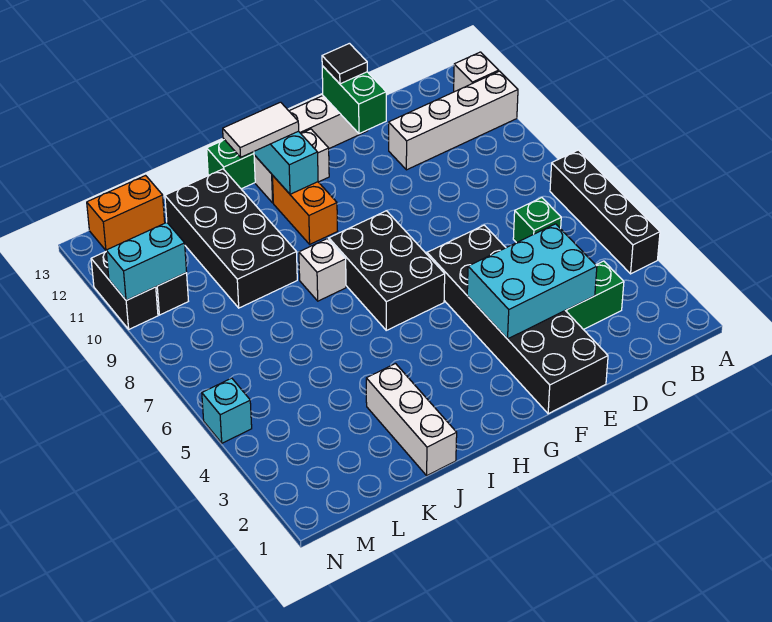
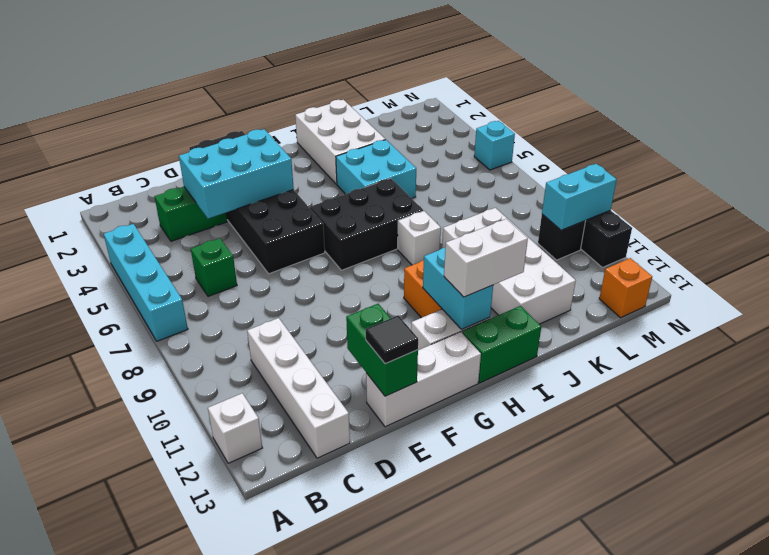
black 1x4 brick [550,150,660,274] -> cyan 1x4 brick [104,224,188,341]
white 1x4 brick [389,71,518,170] -> white 1x4 brick turned to [247,318,350,458]
black 2x3 brick [329,211,445,330] -> black 2x3 brick turned to [310,178,423,270]
white 1x2 tile [223,102,299,157] -> white 1x2 brick [444,219,528,297]
none -> cyan 2x2 brick [336,140,416,198]
white 1x3 brick [366,364,457,475] -> white 2x3 brick [295,100,385,184]
black 2x4 brick [165,169,297,308] -> white 2x4 brick [442,208,576,324]
orange 1x2 brick [87,176,165,250] -> orange 1x1 brick [599,258,652,318]

